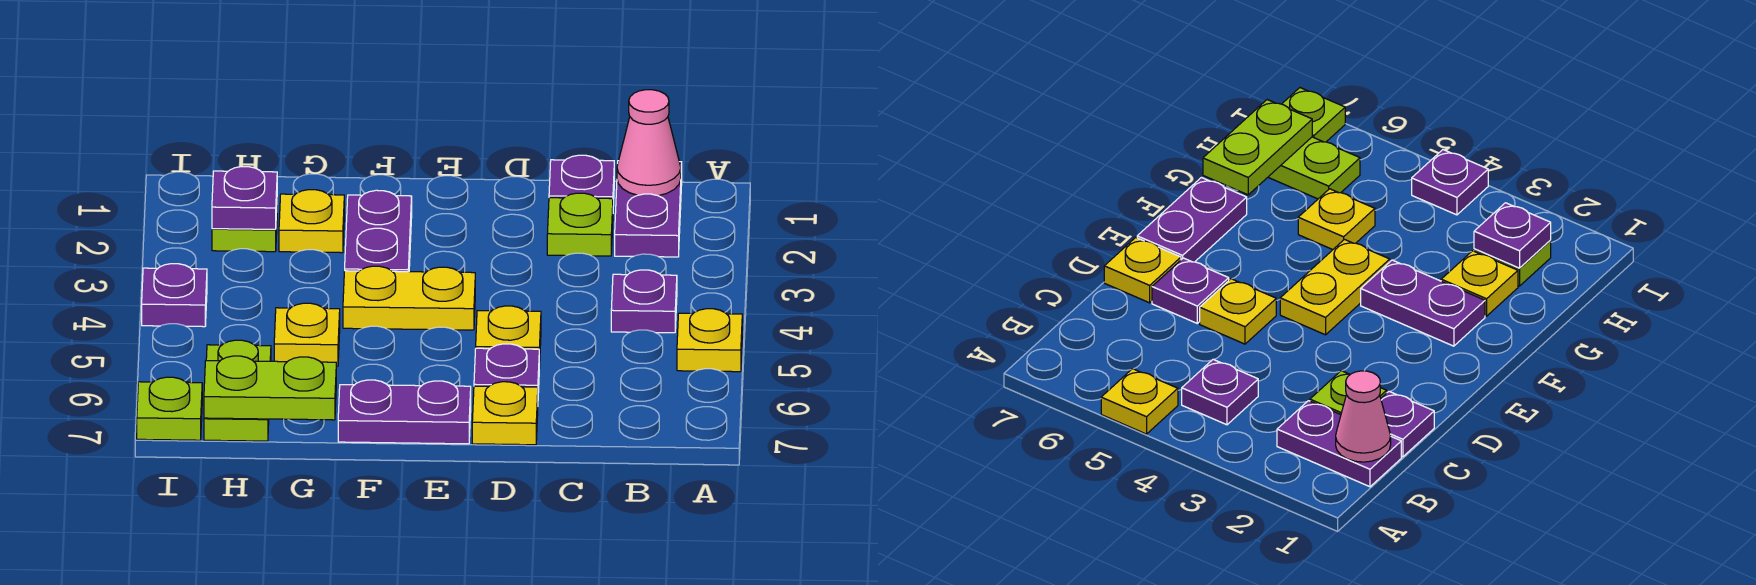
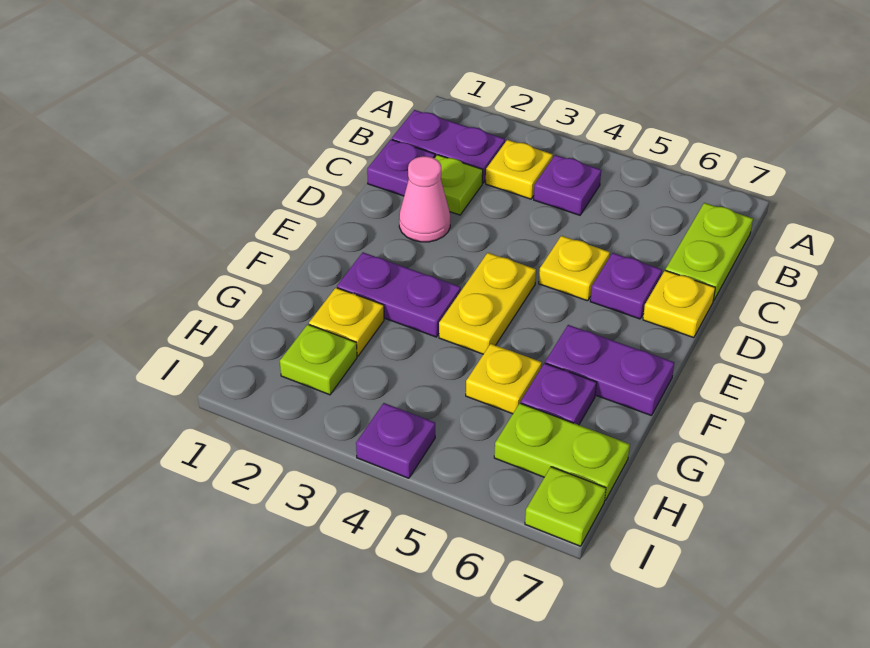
yellow 1x1 plate [677,309,742,372] -> yellow 1x1 plate moved to [486,140,553,199]
pink 1x1 cone [617,90,681,196] -> pink 1x1 cone moved to [399,156,450,242]
purple 1x2 plate [338,380,471,444] -> purple 1x2 plate turned to [545,325,674,416]
lime 1x2 plate [204,356,336,420] -> lime 1x2 plate moved to [666,203,753,301]
purple 1x1 plate [212,167,277,229] -> purple 1x1 plate moved to [521,363,597,425]

